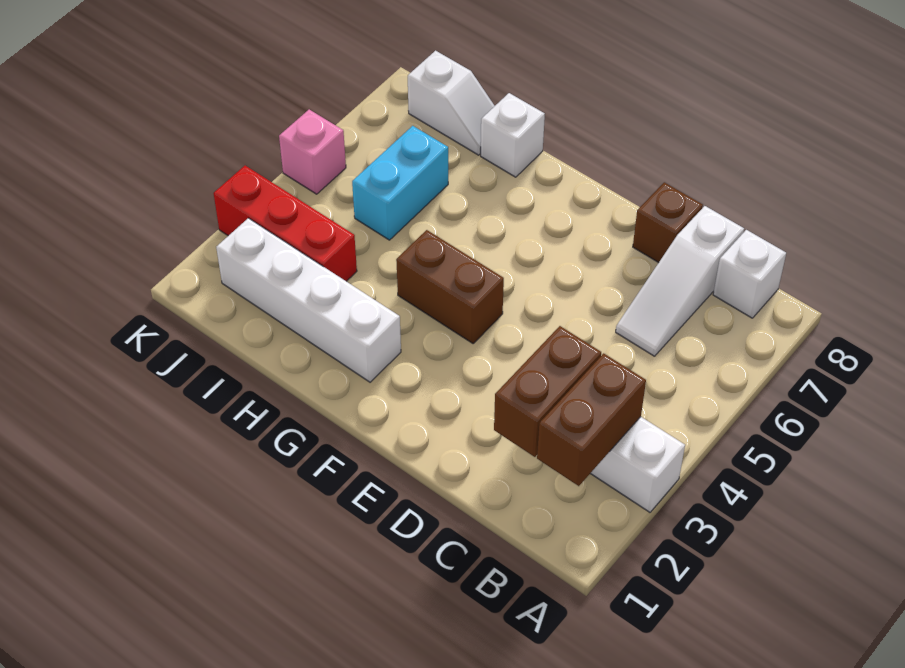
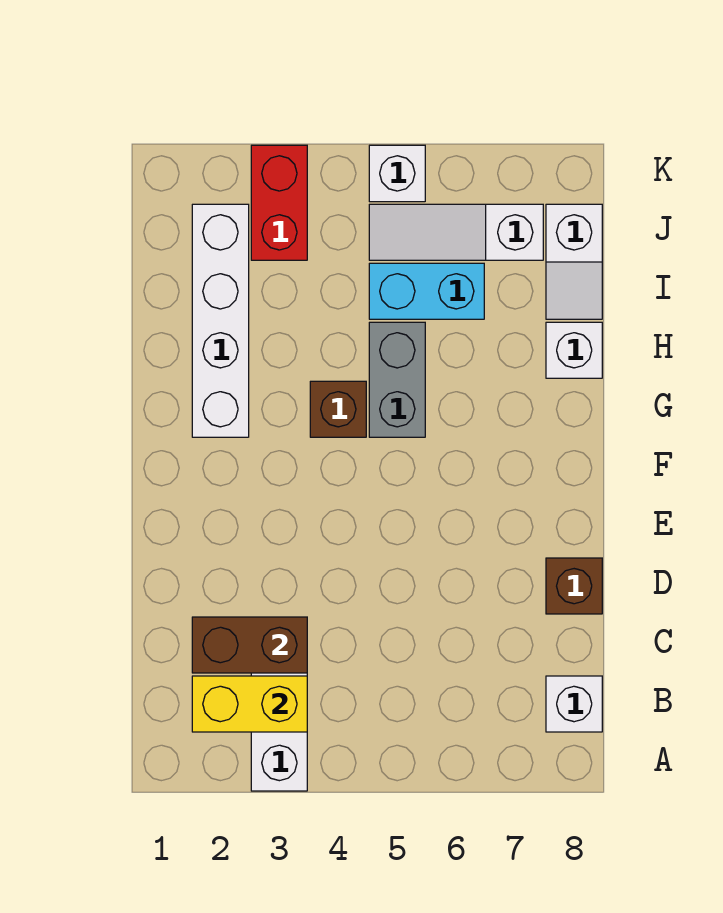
brown 1x2 brick [537,353,646,486] -> yellow 1x2 brick [192,676,307,732]
white 1x3 slope [616,206,744,356] -> white 1x3 slope moved to [369,204,543,260]
brown 1x2 brick [396,230,504,343] -> brown 1x1 brick [310,381,366,437]
none -> grey 1x2 brick [369,322,425,437]
red 1x3 brick [214,166,357,281] -> red 1x2 brick [251,145,307,260]
pink 1x1 brick [279,109,346,194] -> white 1x1 brick [369,145,425,202]

